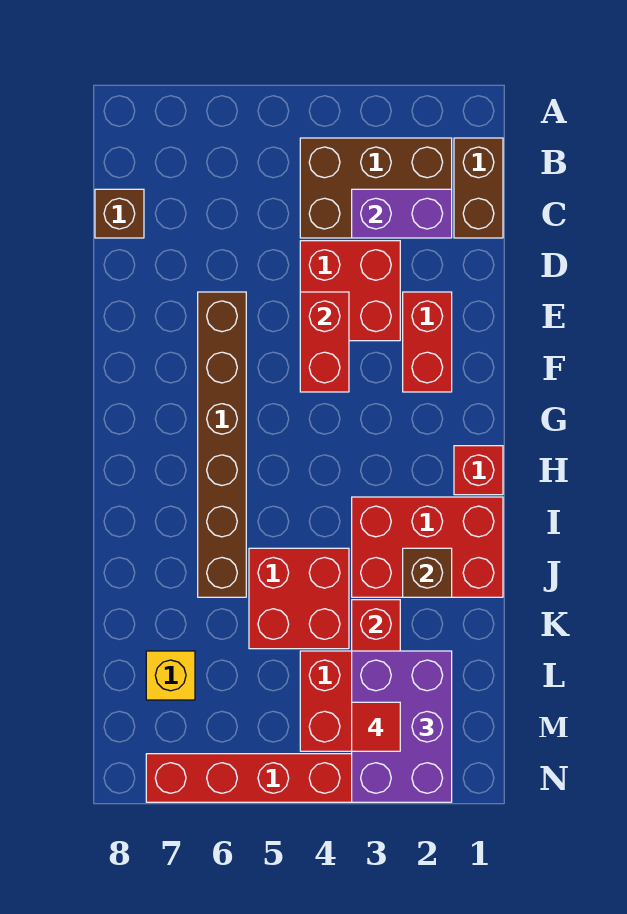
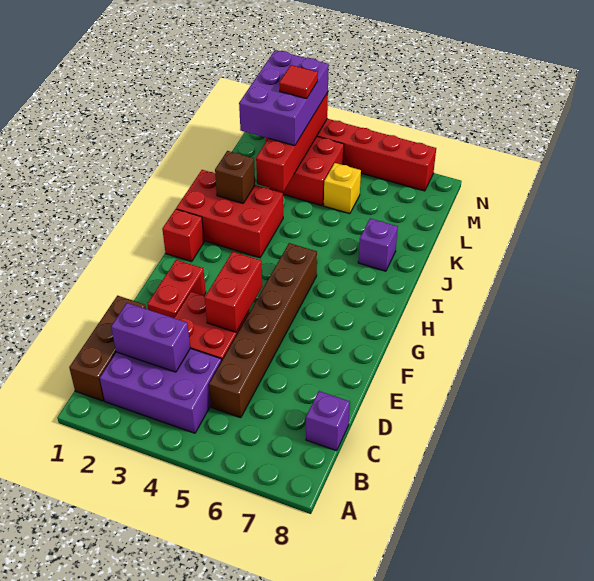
brown 1x2 brick [454,138,503,238] -> brown 1x3 brick [69,296,146,401]
brown 2x3 brick [300,138,452,238] -> purple 2x3 brick [100,348,222,433]
brown 1x1 brick [95,189,144,238] -> purple 1x1 brick [306,391,350,451]
brown 1x6 brick [198,292,246,597] -> brown 1x6 brick moved to [209,243,317,418]
red 2x2 brick [249,548,349,649] -> none
none -> purple 1x1 brick [358,218,398,271]
yellow 1x1 brick [146,651,195,700] -> yellow 1x1 brick moved to [324,163,361,214]

